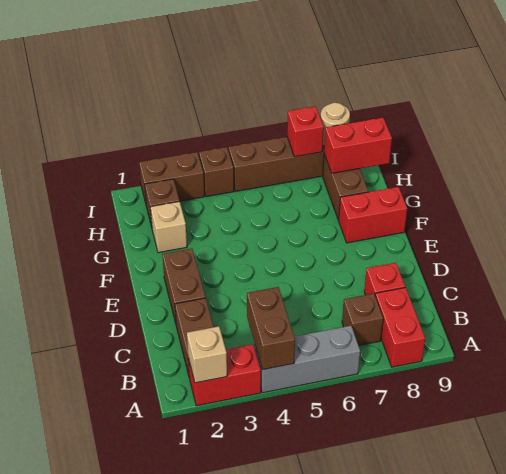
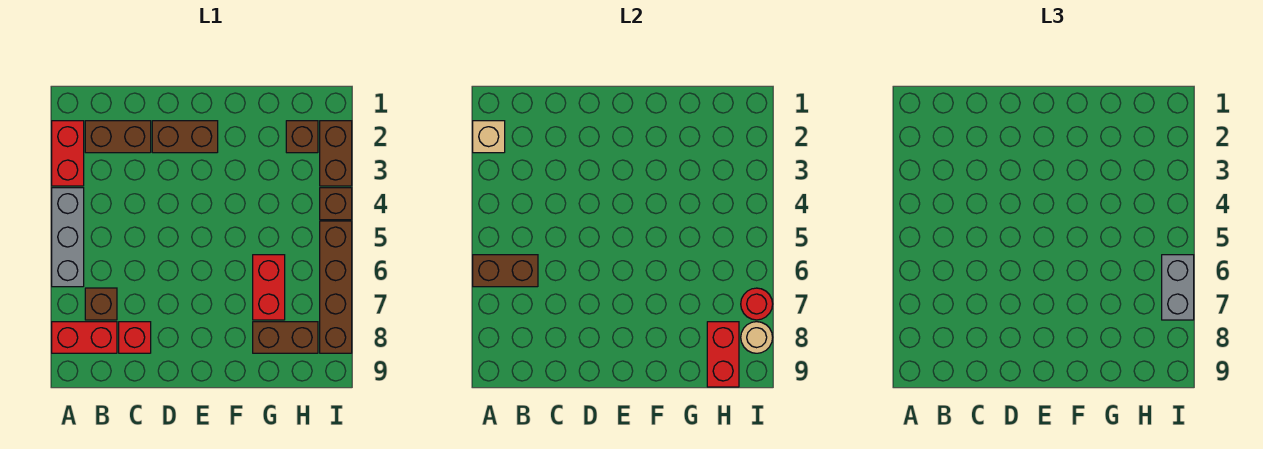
brown 1x2 brick [247,287,295,370] -> brown 1x2 brick moved to [473,255,538,287]
red 1x2 brick [339,187,407,243] -> red 1x2 brick moved to [253,255,285,320]
tan 1x1 brick [150,202,187,253] -> none
none -> grey 1x2 brick [1162,255,1194,320]
red 1x1 brick [287,106,324,157] -> red 1x1 round brick [741,288,773,320]

